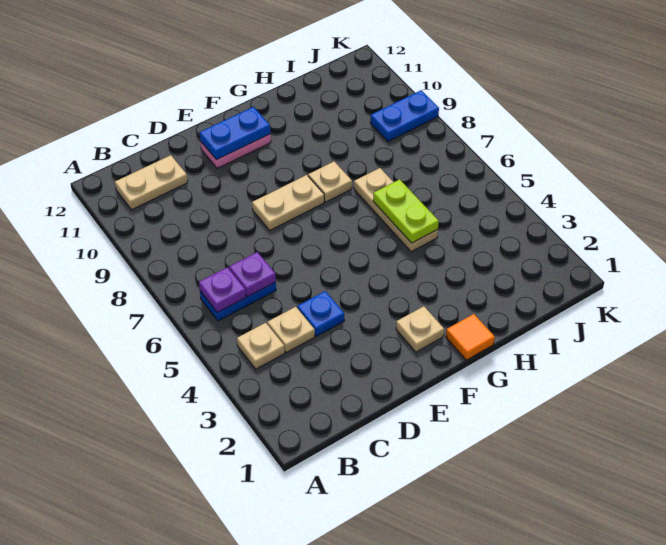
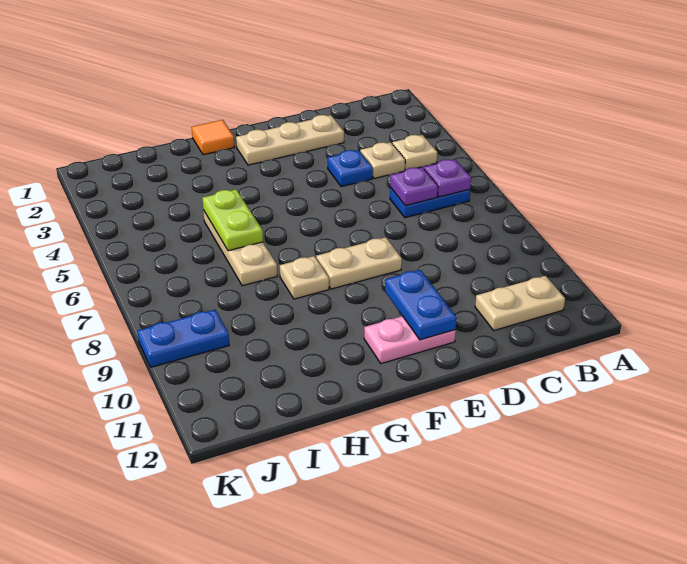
blue 1x2 plate [200,107,270,160] -> blue 1x2 plate turned to [385,270,457,340]
tan 1x1 plate [396,306,444,352] -> tan 1x3 plate [236,115,344,165]

